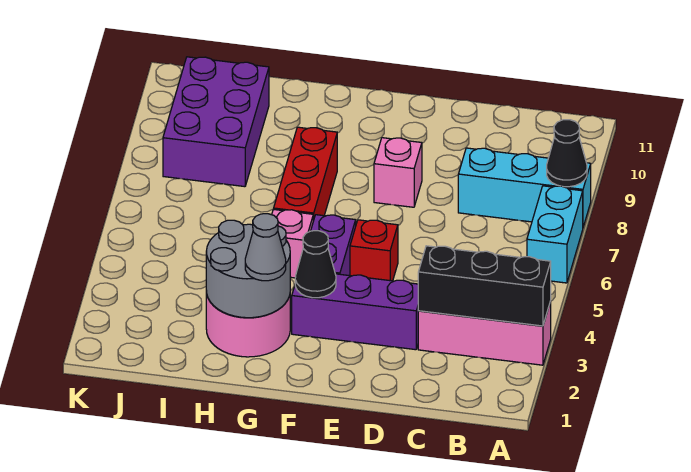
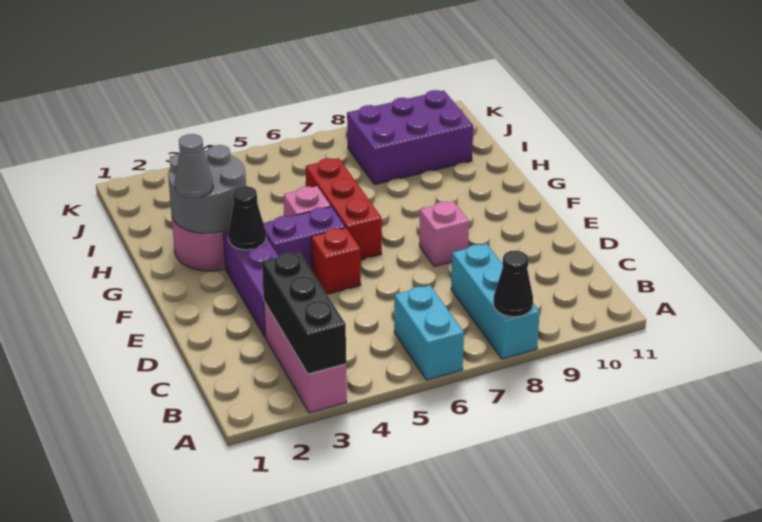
cyan 1x2 brick [527,186,583,283] -> cyan 1x2 brick turned to [394,285,464,380]
red 1x3 brick [274,127,337,221] -> red 1x3 brick turned to [306,158,382,260]

